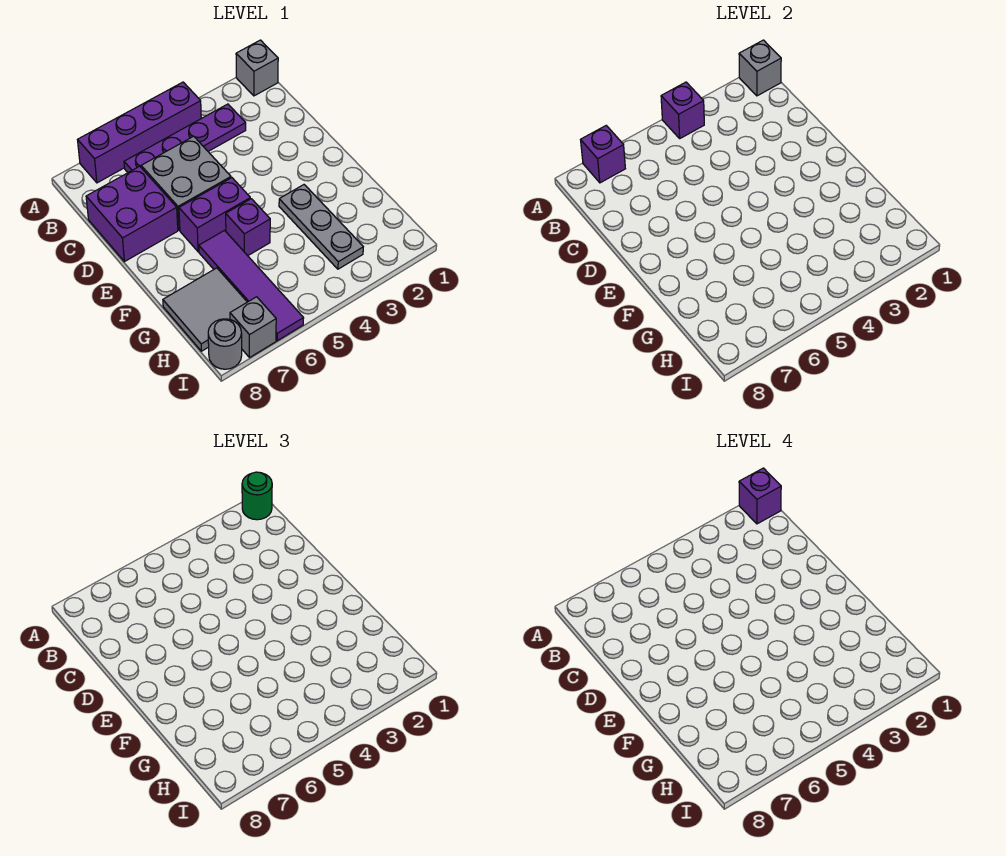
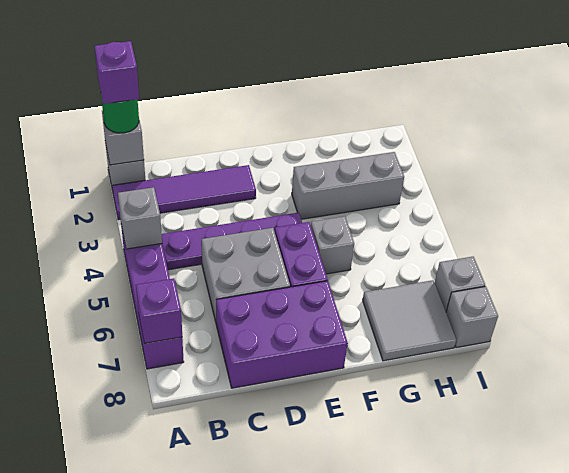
purple 1x1 brick [661,82,704,138] -> grey 1x1 brick [118,187,162,249]
purple 1x4 plate [124,104,246,172] -> purple 1x4 plate turned to [162,213,302,270]
purple 2x2 brick [86,166,178,262] -> purple 2x3 brick [216,281,348,388]
grey 1x3 plate [279,185,363,269] -> grey 1x3 brick [292,152,404,219]
purple 1x1 brick [226,199,270,256] -> grey 1x1 brick [311,216,354,274]
purple 1x4 tile [199,231,304,341] -> purple 1x4 tile moved to [112,165,256,220]
grey 1x1 round brick [208,319,242,369] -> grey 1x1 brick [446,286,498,348]

